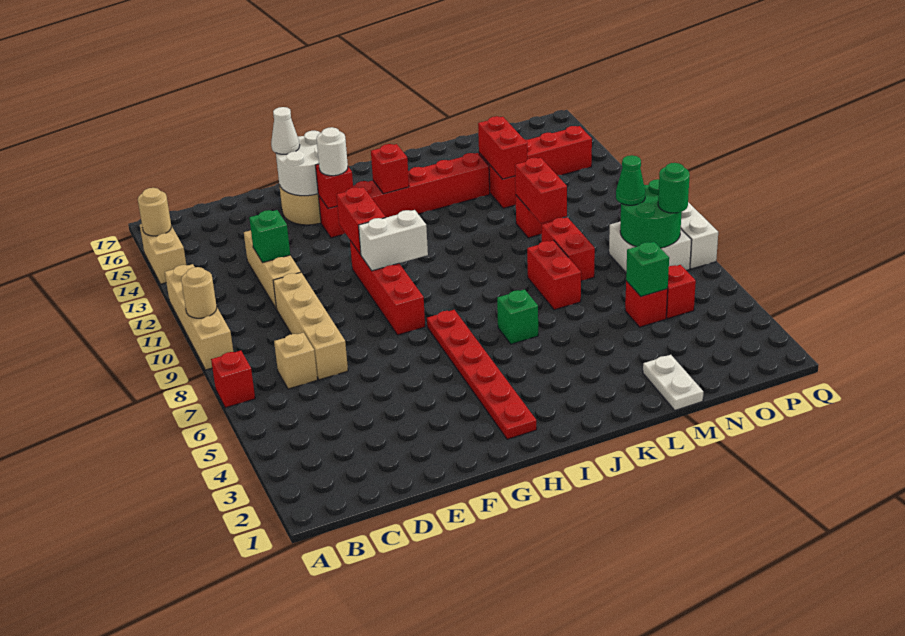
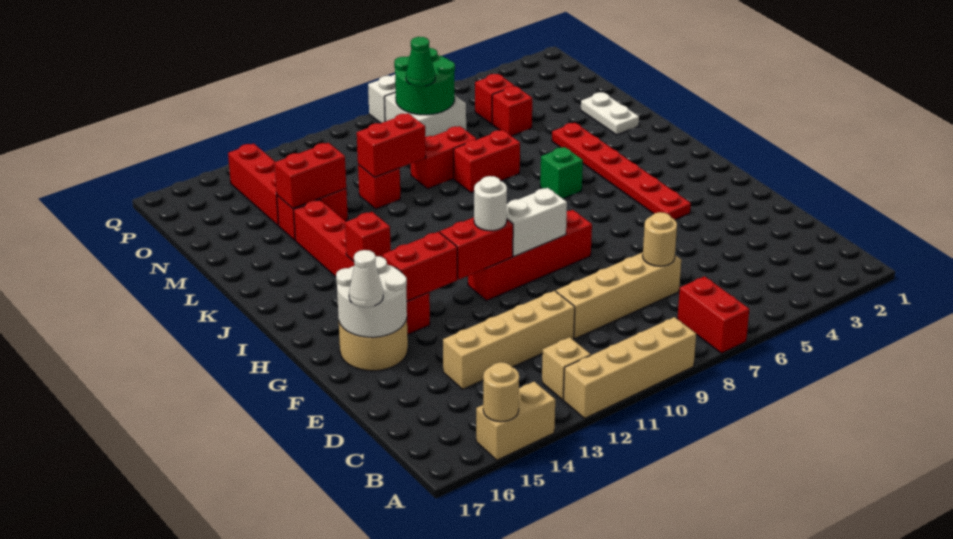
red 1x1 brick [211,351,255,408] -> red 1x2 brick [678,276,749,353]
tan 1x1 round brick [181,267,217,318] -> tan 1x1 round brick moved to [643,212,677,266]
tan 1x1 brick [274,333,317,389] -> tan 1x1 brick moved to [542,337,591,400]
tan 1x3 brick [244,230,301,309] -> tan 1x4 brick [443,291,575,389]
green 1x1 brick [249,210,290,263] -> none
white 1x2 brick [359,210,428,271] -> white 1x2 brick turned to [507,188,567,256]
red 1x1 brick [316,164,353,209] -> red 1x2 brick [383,232,458,301]
white 1x1 round brick [317,127,348,176] -> white 1x1 round brick moved to [474,176,507,231]
red 1x6 plate [427,310,537,439] -> red 1x6 plate turned to [552,123,691,220]
white 1x2 plate [643,355,703,410] -> white 1x2 plate turned to [581,92,639,135]
green 1x1 brick [626,242,669,297] -> none
green 1x1 round brick [658,163,690,213] -> none

